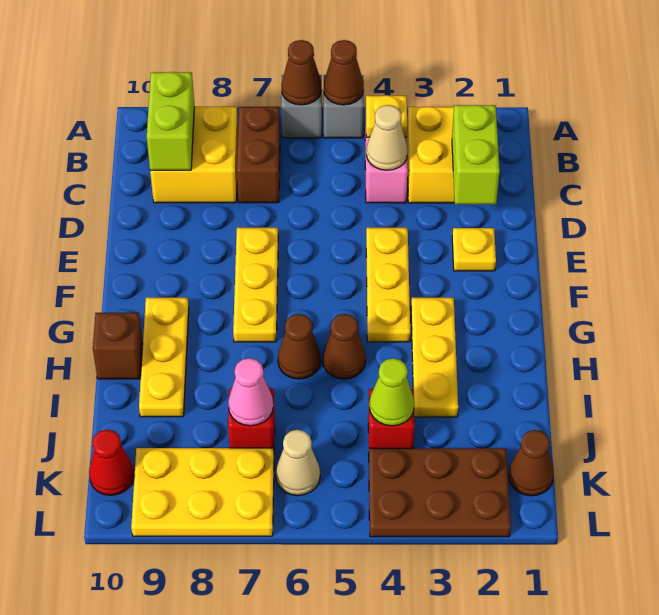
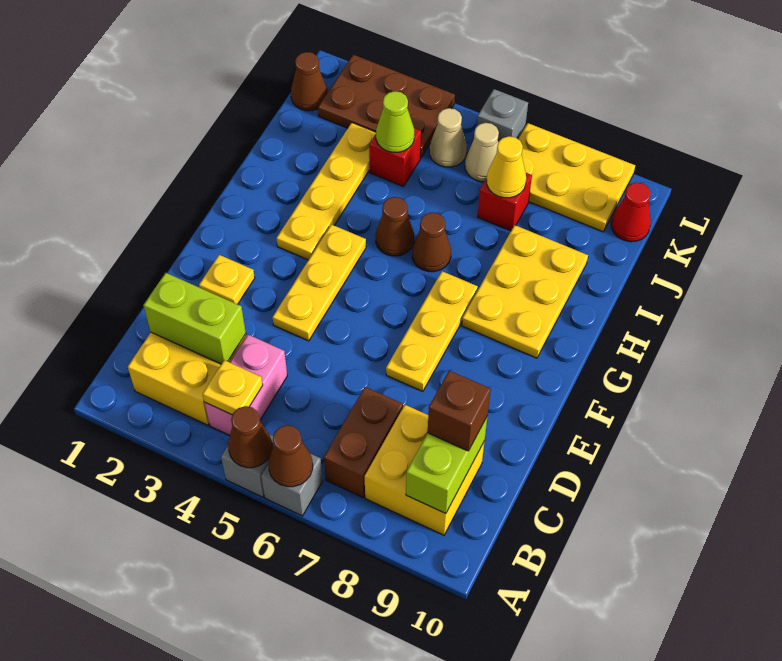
lime 1x2 brick [452,105,500,204] -> lime 1x2 brick turned to [143,273,246,364]
tan 1x1 cone [366,105,408,170] -> tan 1x1 cone moved to [429,108,467,167]
yellow 1x3 plate [411,298,458,417] -> yellow 1x4 plate [277,123,376,260]
yellow 1x3 plate [139,298,189,417] -> yellow 2x3 plate [462,225,588,358]
brown 1x1 brick [93,313,143,379] -> brown 1x1 brick moved to [428,370,491,451]
pink 1x1 cone [228,358,273,426] -> yellow 1x1 cone [487,136,526,198]
none -> grey 1x1 brick [477,89,528,142]

